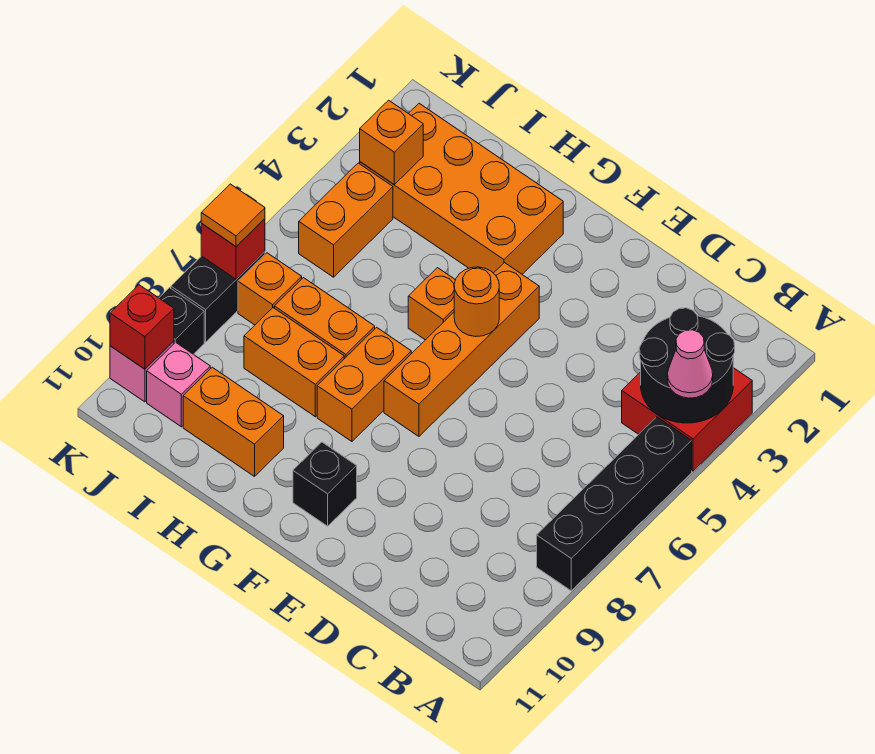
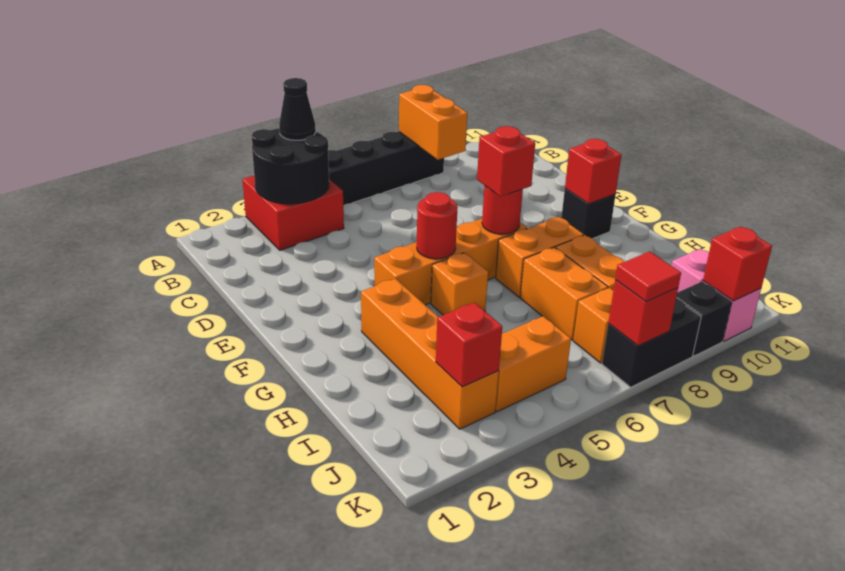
pink 1x1 cone [668,330,713,398] -> black 1x1 cone [279,78,316,140]
orange 1x1 round brick [454,267,499,337] -> red 1x1 round brick [417,192,458,259]
none -> red 1x1 round brick [482,185,523,234]
none -> red 1x1 brick [477,126,535,197]
none -> red 1x1 brick [565,139,621,204]
orange 2x4 brick [360,103,563,274] -> orange 1x4 brick [361,279,499,429]
orange 1x2 brick [183,367,284,476] -> orange 1x2 brick moved to [399,85,467,160]
orange 1x1 brick [360,100,423,184] -> red 1x1 brick [436,303,502,387]
orange 1x1 tile [201,184,265,246] -> red 1x1 tile [615,251,681,302]

